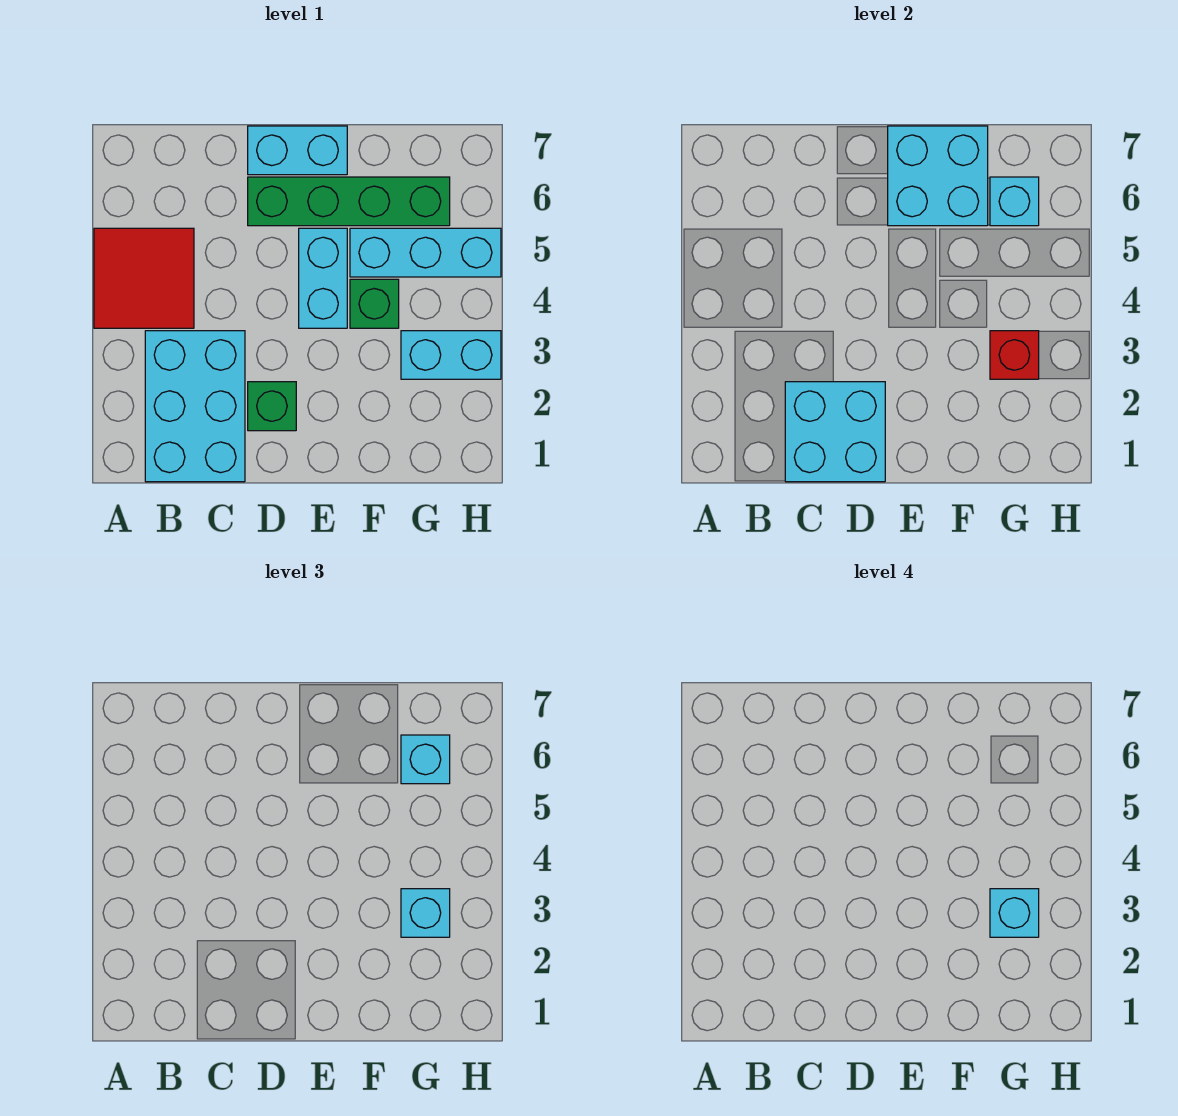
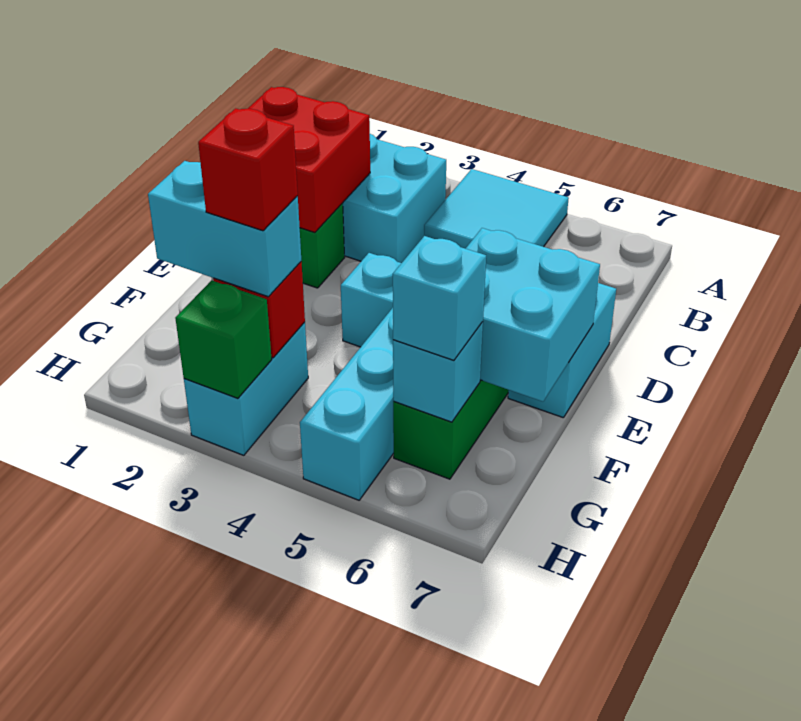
red 2x2 tile [94,228,194,328] -> cyan 2x2 tile [424,169,569,249]
cyan 2x2 brick [785,382,885,482] -> red 2x2 brick [248,87,370,232]
green 1x1 brick [350,279,399,328] -> green 1x1 brick moved to [175,280,272,398]
cyan 1x1 brick [401,889,450,937] -> cyan 1x2 brick [148,161,301,297]
cyan 1x1 brick [990,889,1039,937] -> red 1x1 brick [198,108,298,231]

